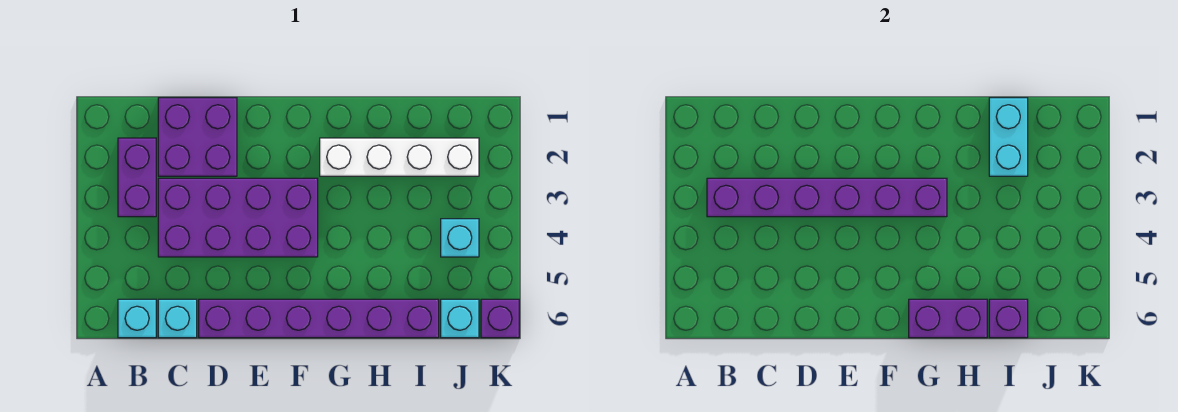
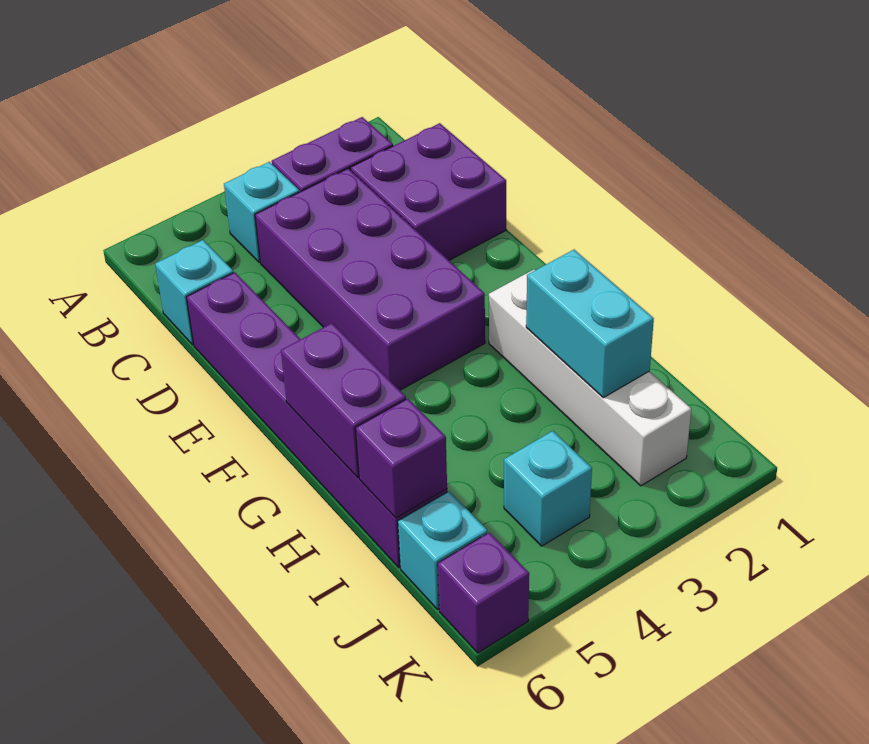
purple 1x6 brick [707,178,947,217] -> none
cyan 1x1 brick [118,299,156,338] -> cyan 1x1 brick moved to [224,162,300,263]
cyan 1x2 brick [989,98,1028,176] -> cyan 1x2 brick turned to [526,250,654,398]

